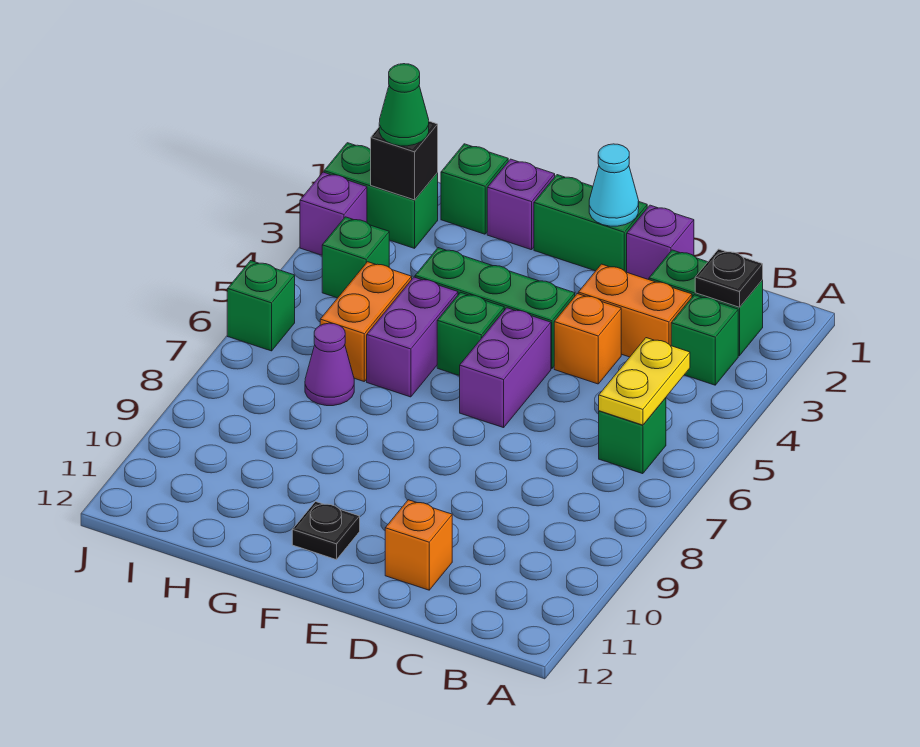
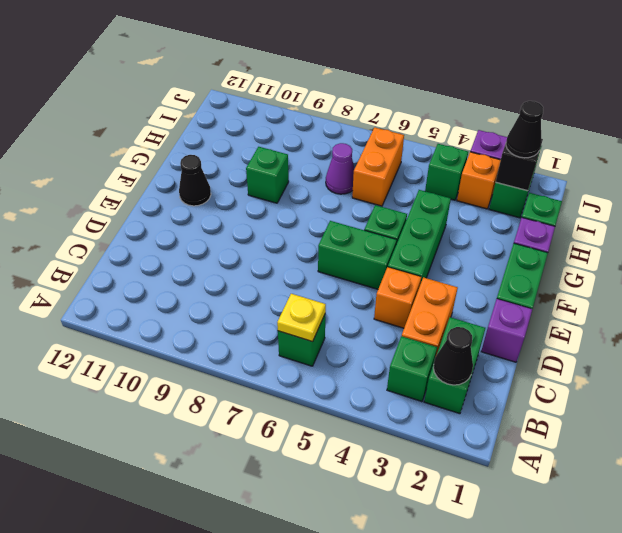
black 1x1 plate [695,249,763,307] -> black 1x1 cone [433,327,473,385]
yellow 1x2 plate [599,338,690,425] -> yellow 1x1 plate [277,294,326,342]
orange 1x1 brick [385,500,452,590] -> orange 1x1 brick moved to [457,152,501,209]
cyan 1x1 cone [589,144,639,226] -> none
purple 1x2 brick [460,308,551,428] -> green 1x2 brick [318,221,397,289]
black 1x1 plate [292,502,360,560] -> black 1x1 cone [179,155,211,206]
purple 1x2 brick [367,277,458,397] -> none
orange 1x2 brick [320,262,412,381] -> orange 1x2 brick turned to [352,127,404,206]
green 1x1 cone [379,64,429,146] -> black 1x1 cone [506,101,543,158]
green 1x1 brick [227,261,295,351] -> green 1x1 brick moved to [246,147,289,203]

